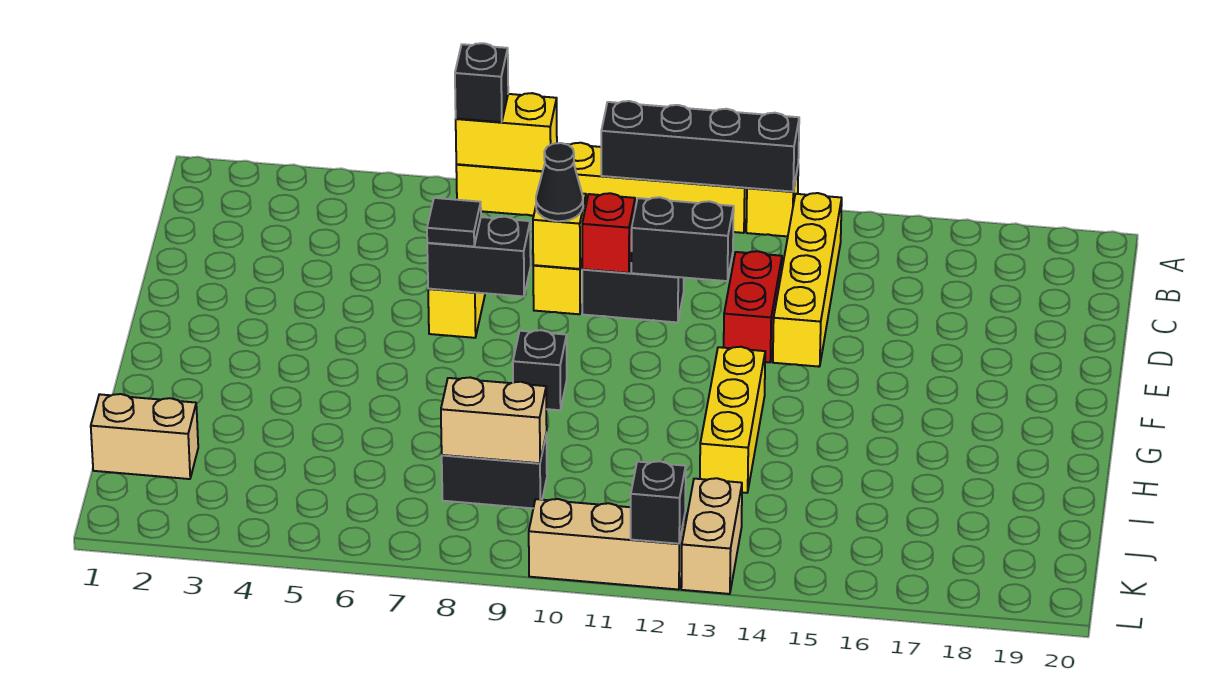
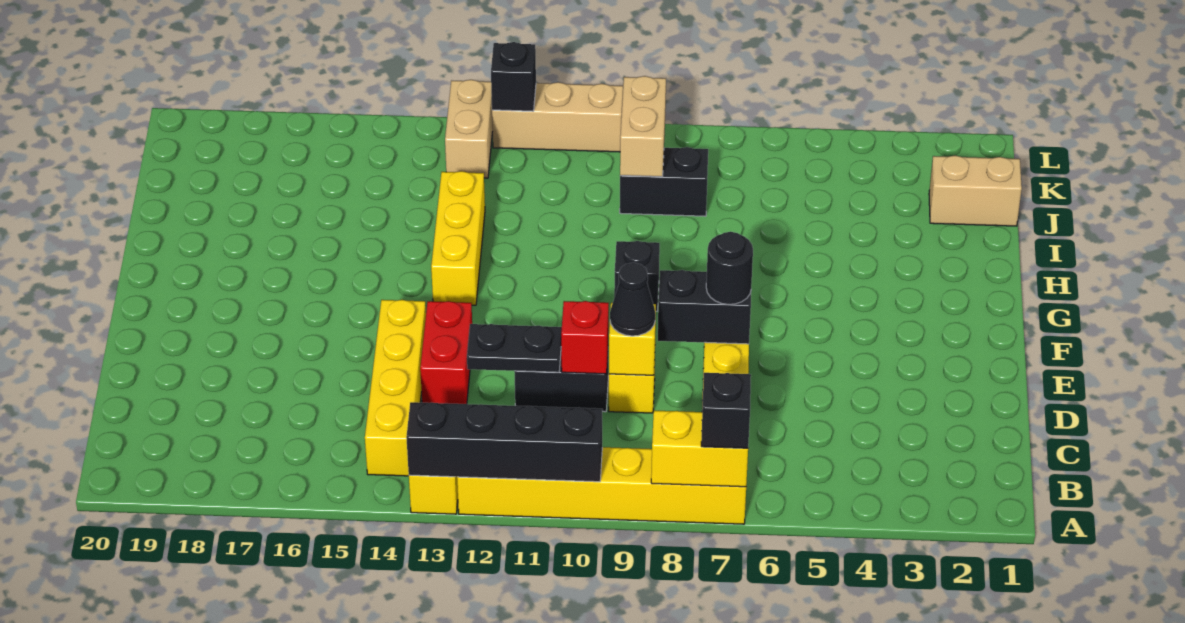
black 1x2 brick [631,197,734,281] -> black 1x2 plate [467,324,562,372]
black 1x1 tile [427,198,481,247] -> black 1x1 round brick [706,232,753,304]
tan 1x2 brick [441,377,547,463] -> tan 1x2 brick turned to [620,76,666,177]

